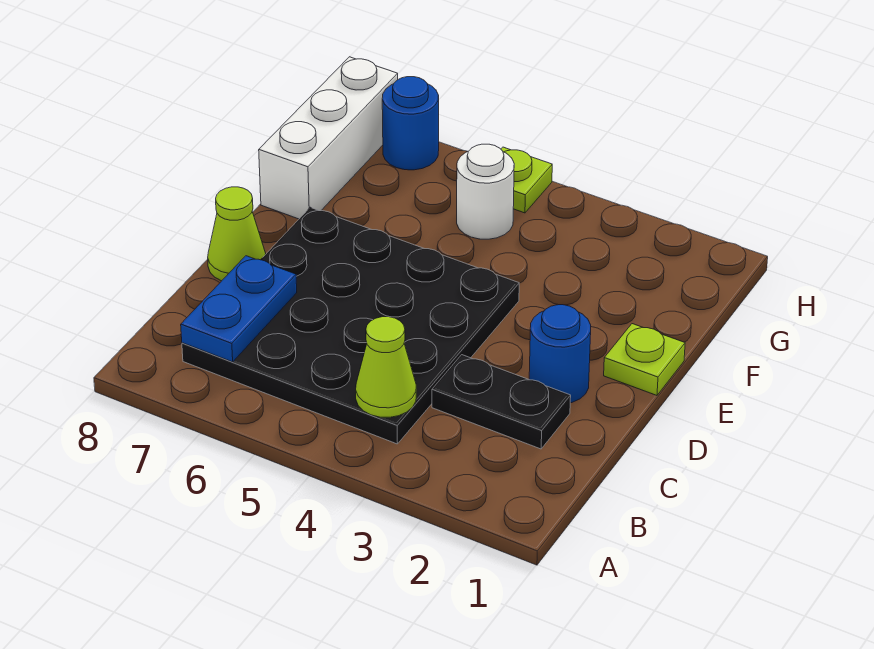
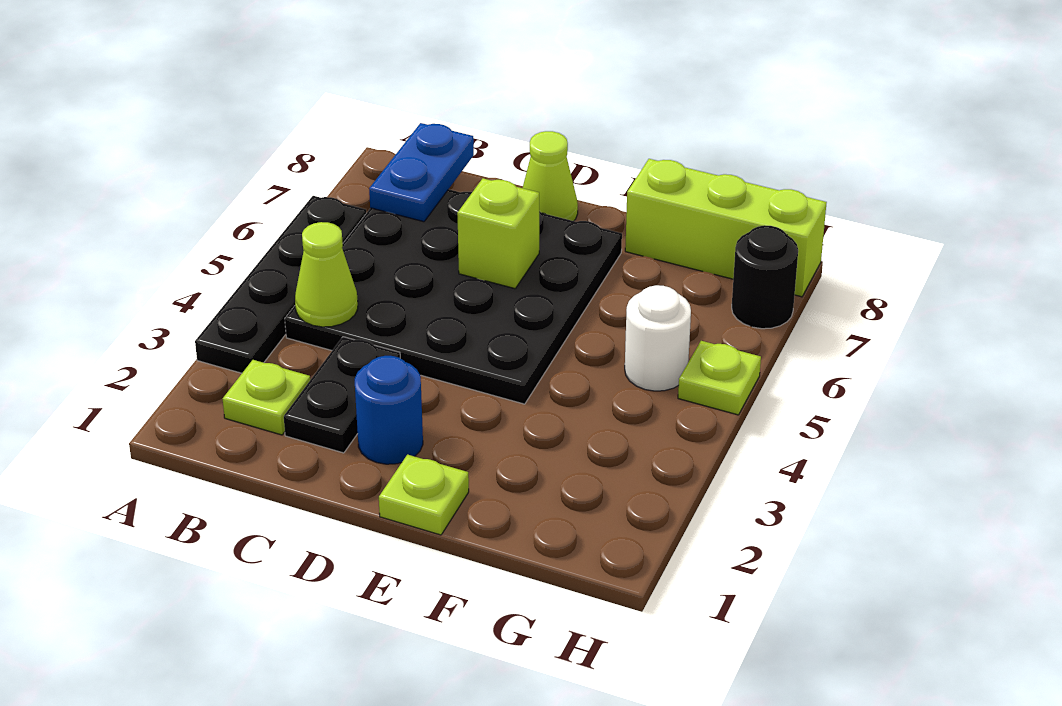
none -> black 1x4 plate [195,196,366,373]
none -> lime 1x1 plate [222,360,310,435]
blue 1x2 plate [181,256,297,362] -> blue 1x2 plate turned to [369,123,474,222]
none -> lime 1x1 brick [457,178,539,289]
white 1x3 brick [259,57,398,219] -> lime 1x3 brick [625,159,827,297]
blue 1x1 round brick [382,77,439,170] -> black 1x1 round brick [732,225,798,329]

